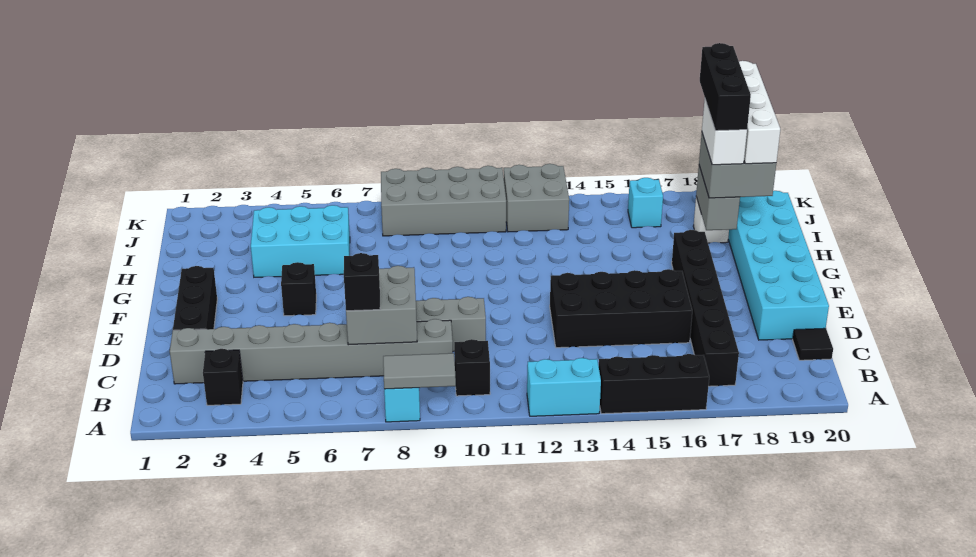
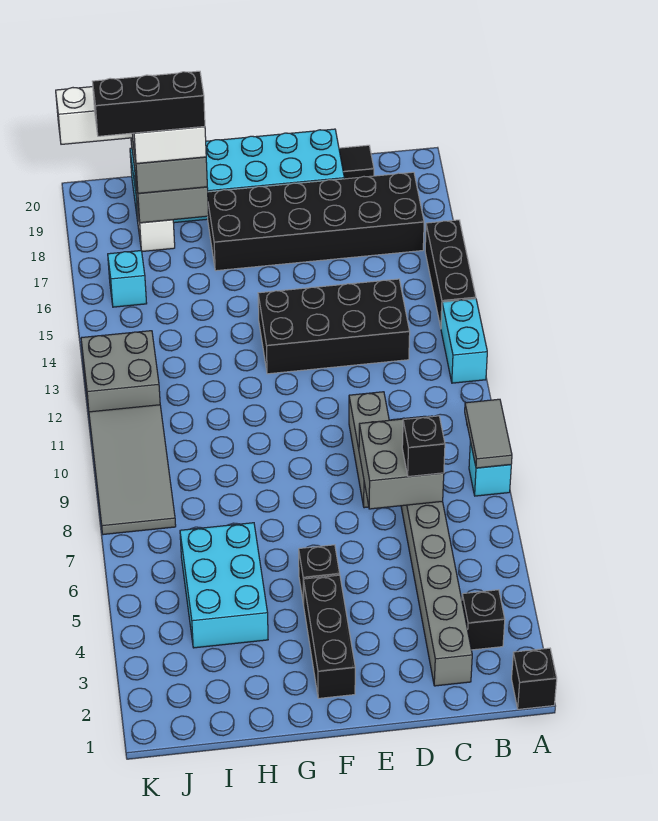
black 1x1 brick [454,339,490,396] -> black 1x1 brick moved to [512,648,557,709]
black 1x6 brick [672,230,739,386] -> black 2x6 brick [208,172,424,271]
black 1x3 brick [173,266,217,330] -> black 1x3 brick turned to [303,575,355,698]
black 2x4 brick [550,269,692,348] -> black 2x4 brick turned to [258,279,410,374]
grey 2x4 brick [381,166,506,236] -> grey 2x4 tile [89,405,176,535]

